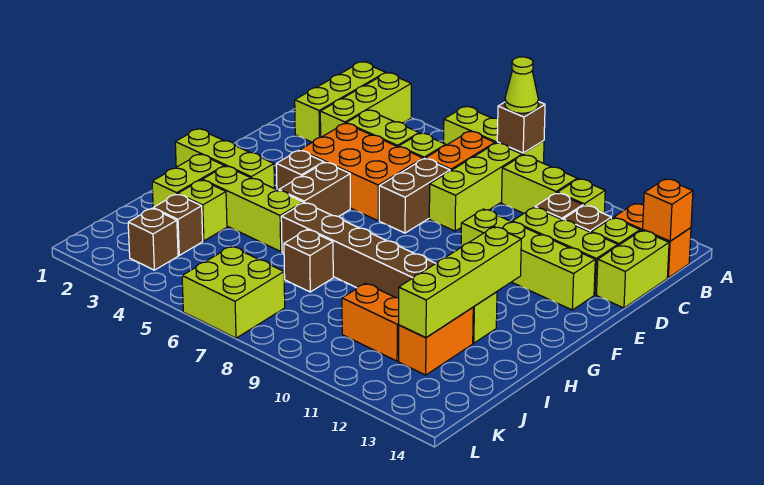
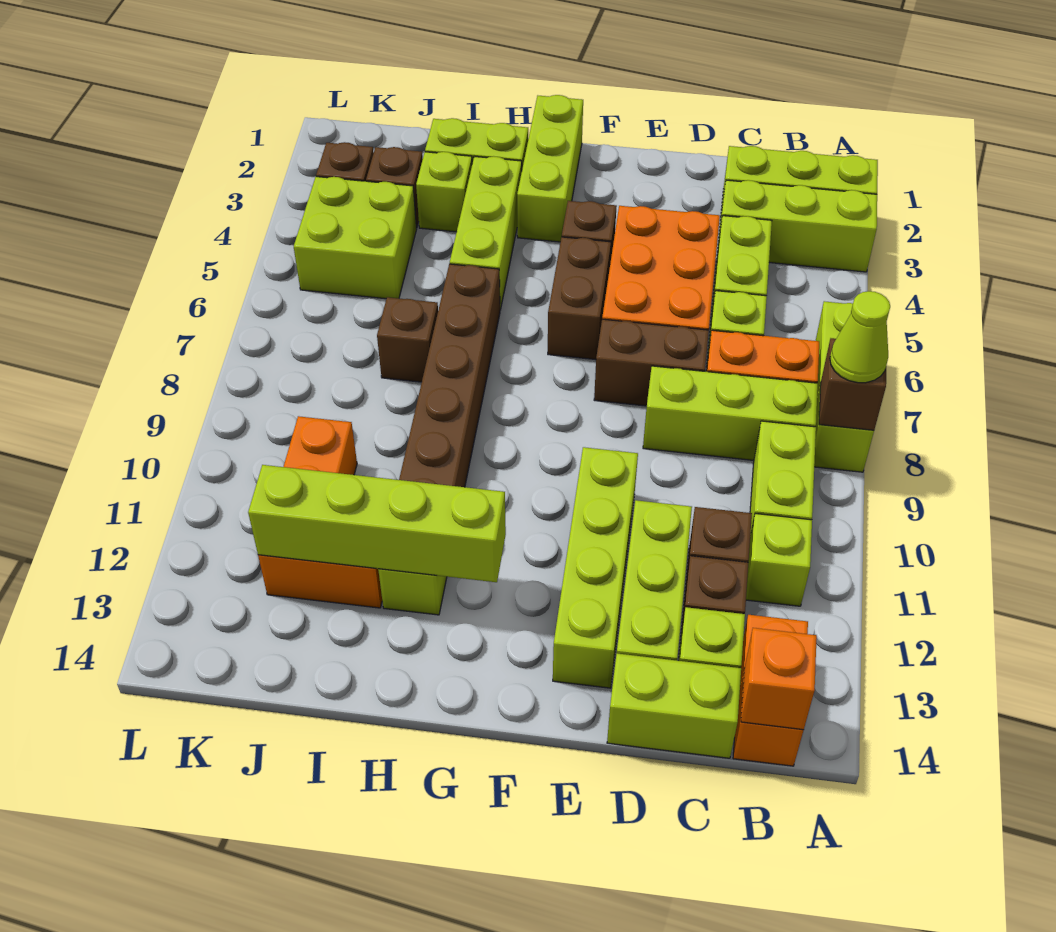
brown 1x2 brick [279,163,350,217] -> brown 1x2 brick turned to [548,237,611,360]
lime 2x2 brick [182,246,285,338] -> lime 2x2 brick moved to [294,177,417,299]

